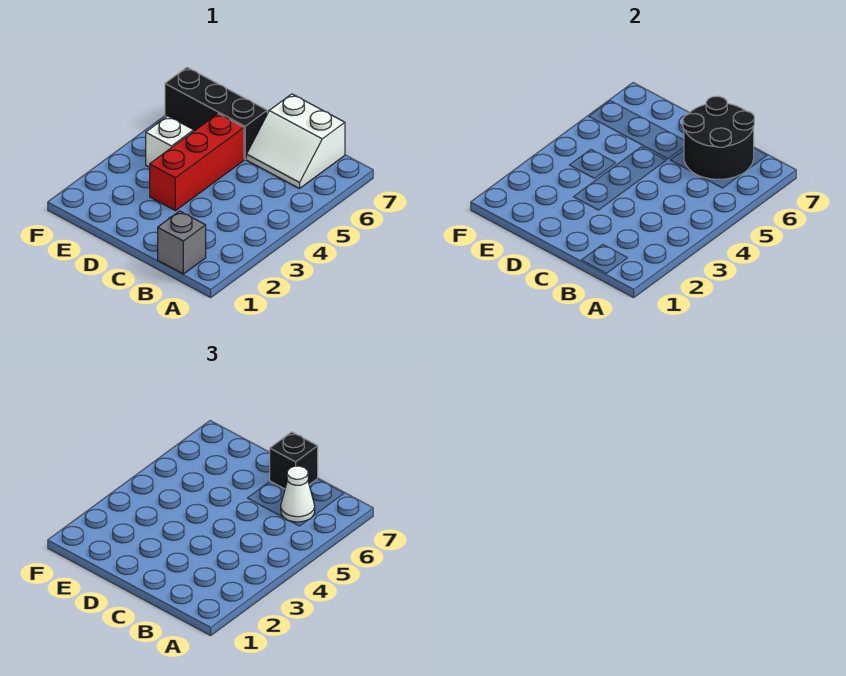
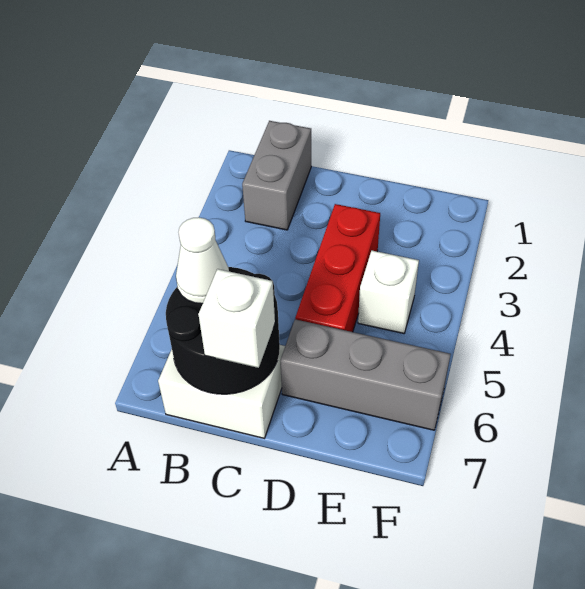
grey 1x1 brick [158,211,206,274] -> grey 1x2 brick [242,121,311,230]
black 1x1 brick [270,432,318,489] -> white 1x1 brick [198,269,275,368]
black 1x3 brick [165,67,267,159] -> grey 1x3 brick [280,319,451,430]

